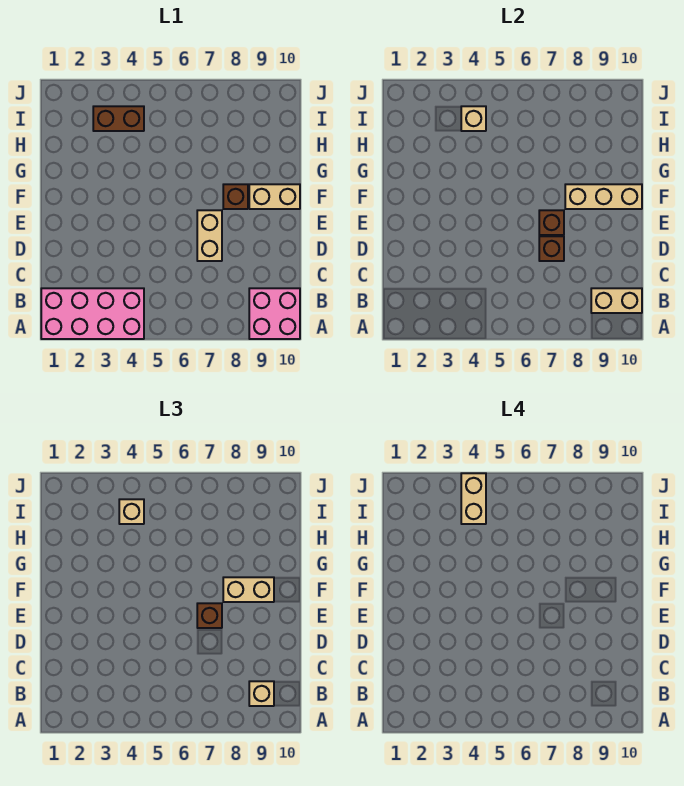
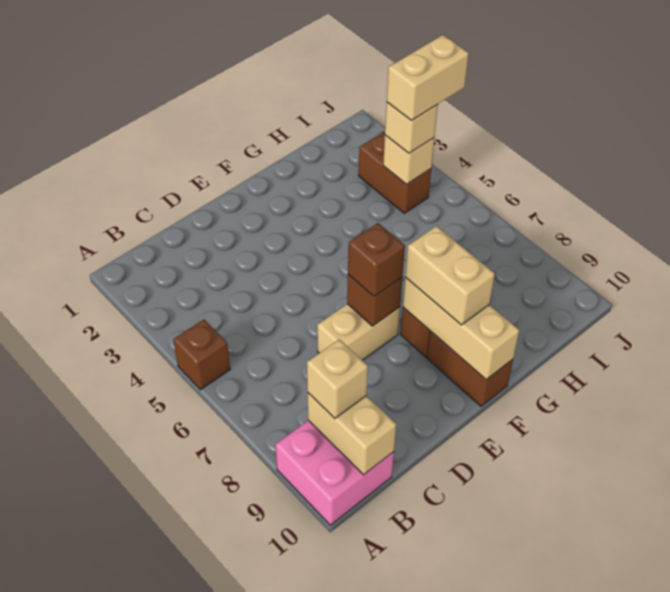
pink 2x4 brick [41,288,144,339] -> none
brown 1x1 brick [539,236,564,261] -> brown 1x1 brick moved to [173,319,230,390]
tan 1x2 brick [249,184,300,209] -> brown 1x2 brick [427,331,513,406]

